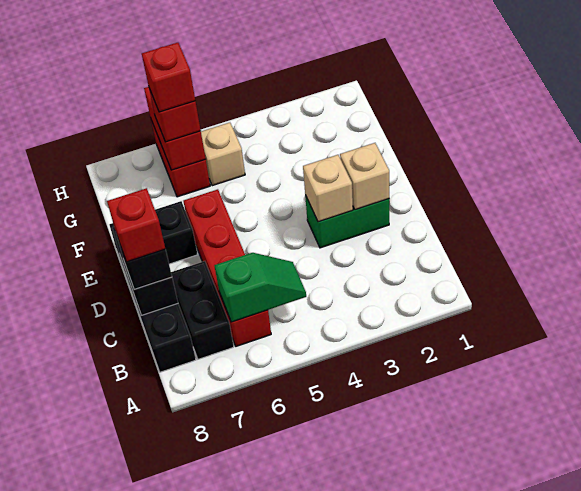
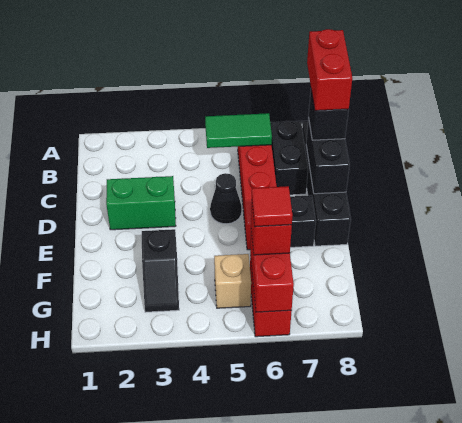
green 1x2 slope [214,253,306,322] -> green 1x2 tile [205,113,272,148]
red 1x1 brick [107,188,165,262] -> red 1x2 brick [307,29,352,111]
tan 1x1 brick [340,143,389,210] -> none
tan 1x1 brick [303,155,353,222] -> none
none -> black 1x1 cone [210,173,242,224]
none -> black 1x2 slope [142,229,179,312]
red 1x1 brick [142,43,195,112] -> red 1x1 tile [252,186,293,227]

